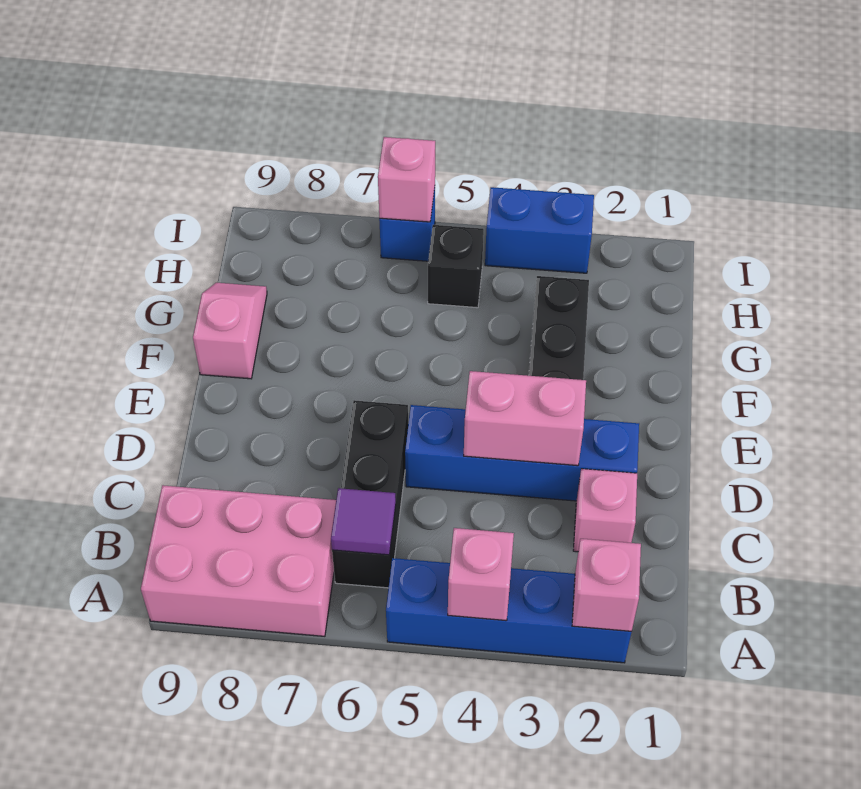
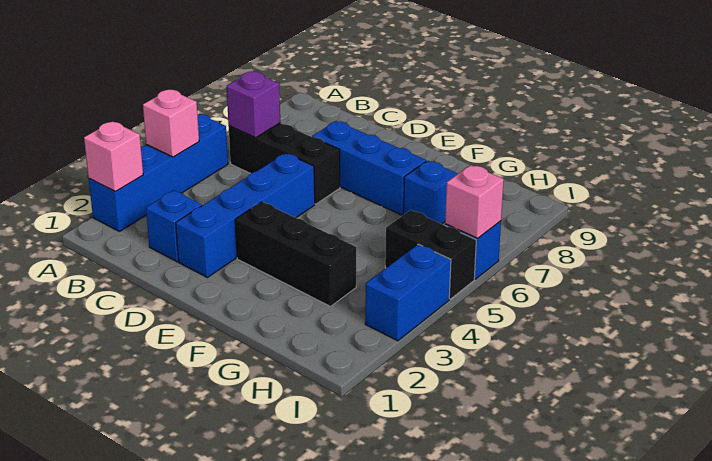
pink 2x3 brick [141,485,336,636] -> none
purple 1x1 tile [331,488,396,555] -> purple 1x1 brick [227,71,280,138]
pink 1x1 brick [573,469,637,552] -> blue 1x1 brick [146,190,202,262]
pink 1x2 brick [464,371,586,466] -> none
none -> blue 1x3 brick [312,121,426,215]
pink 1x2 slope [193,283,267,379] -> none
none -> blue 1x1 brick [404,161,458,224]
black 1x1 brick [428,225,484,308] -> black 1x2 brick [385,210,476,299]

